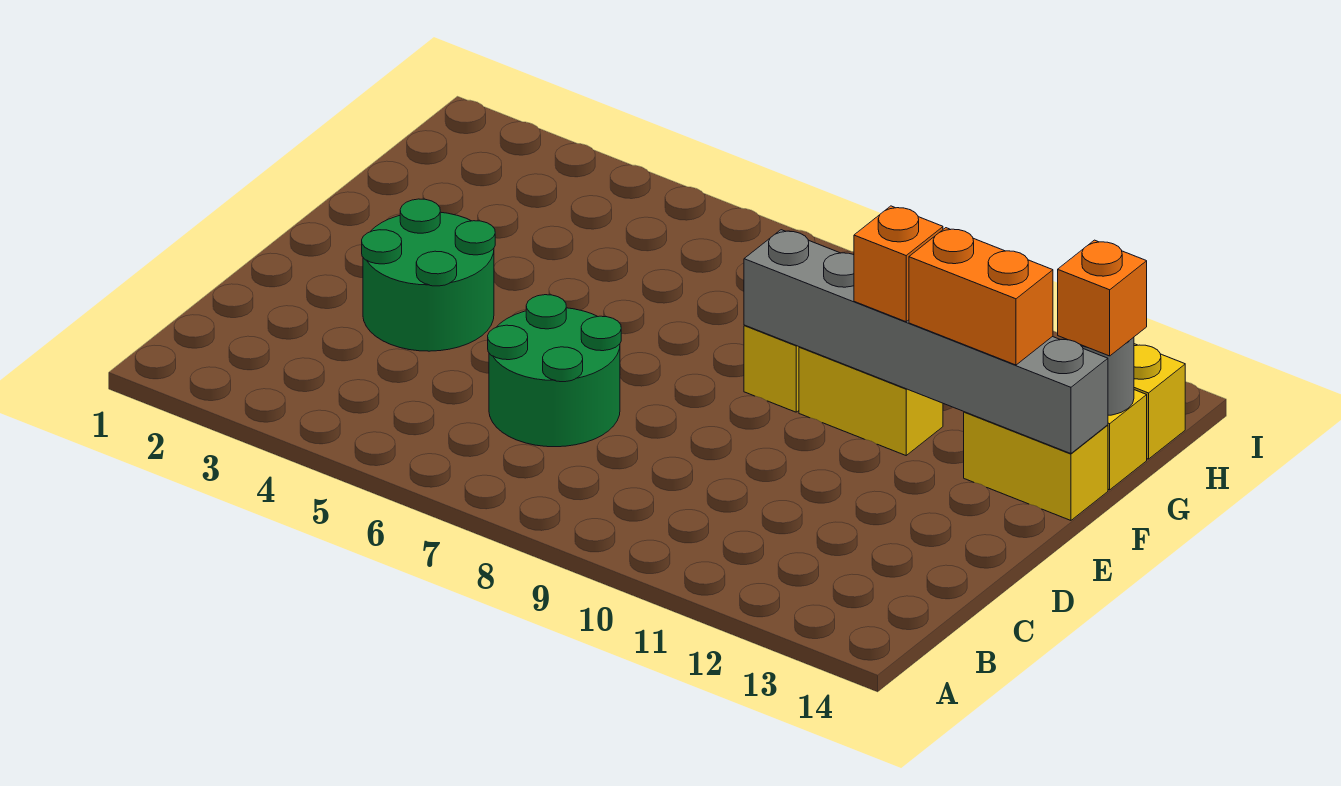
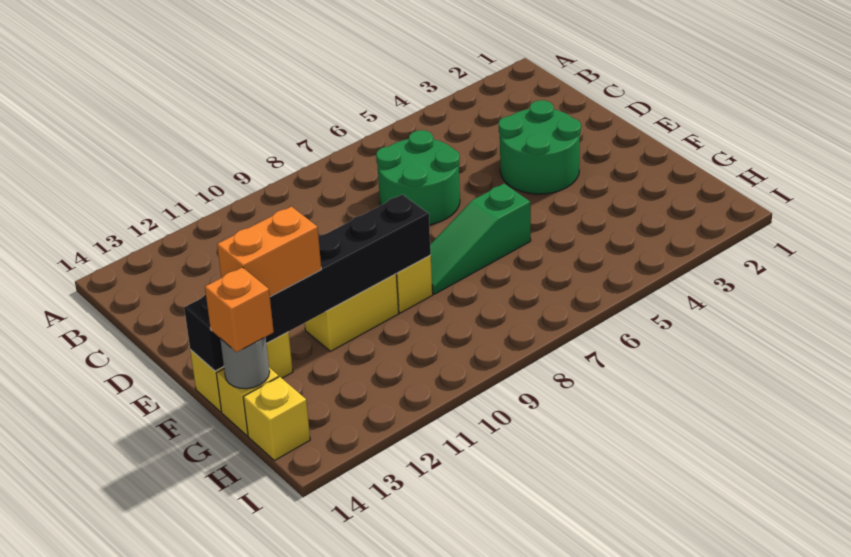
none -> green 1x3 slope [430,184,531,294]
grey 1x6 brick [744,230,1108,454] -> black 1x6 brick [184,194,431,371]
orange 1x1 brick [854,206,943,322] -> none

